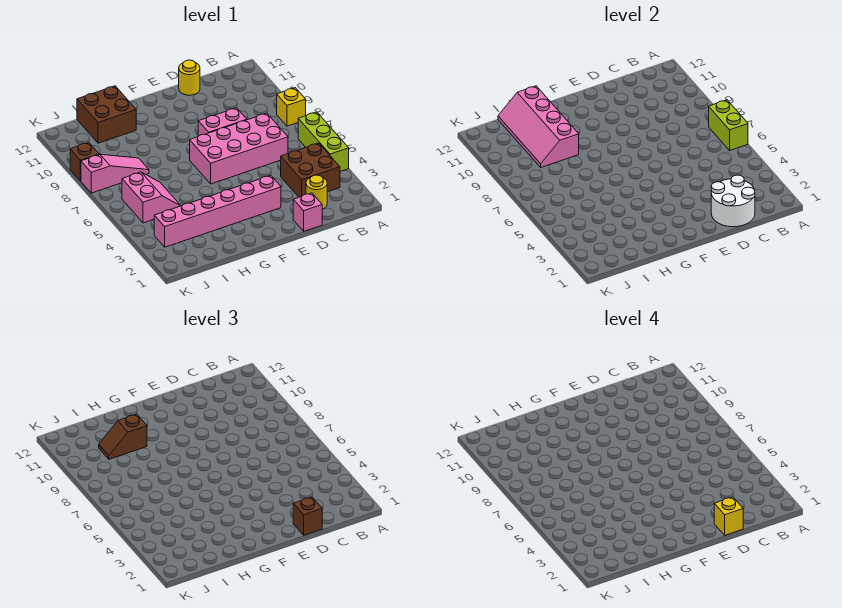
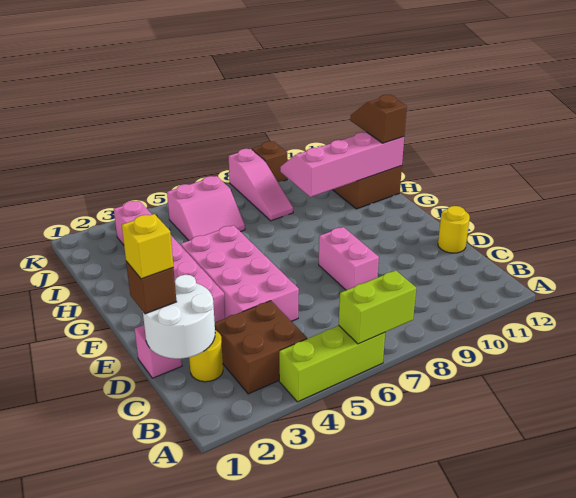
yellow 1x1 brick [277,88,306,126] -> none
pink 2x4 brick [190,113,288,184] -> pink 2x4 brick moved to [181,225,299,321]
brown 1x2 slope [99,414,147,459] -> brown 1x2 slope moved to [350,95,407,143]

